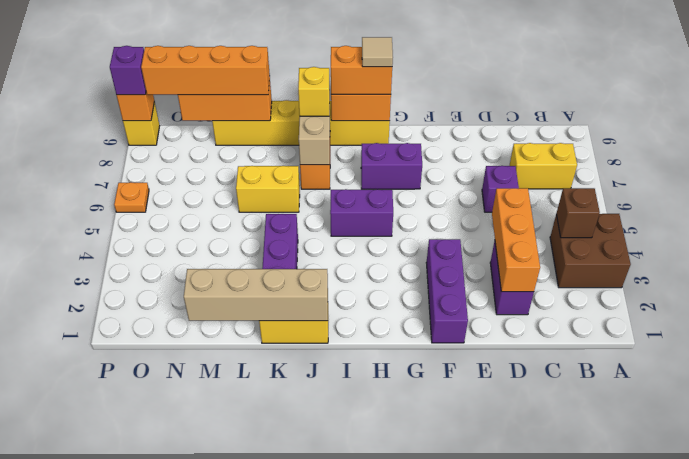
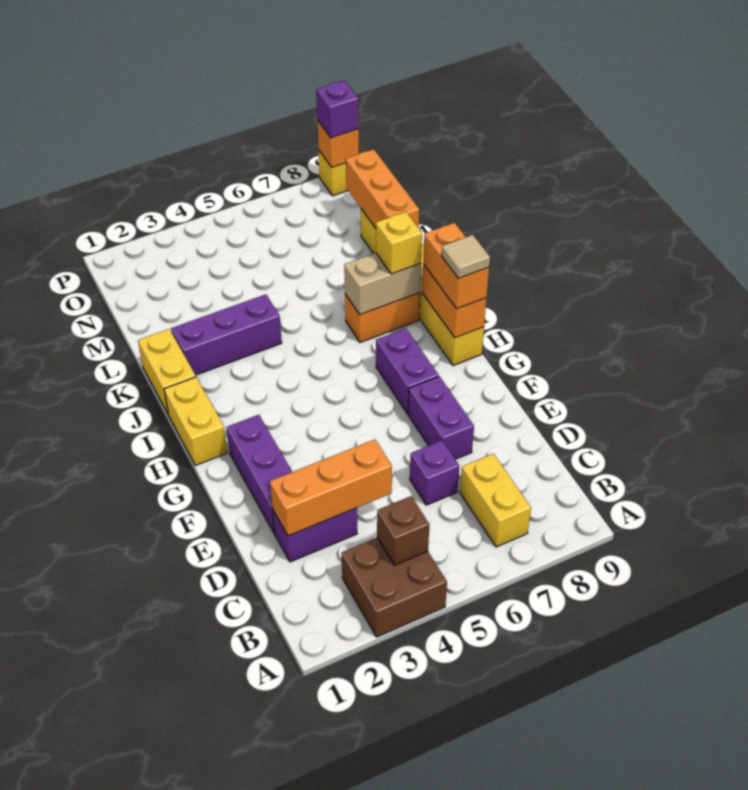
purple 1x3 brick [426,239,468,343] -> purple 1x3 brick turned to [227,415,292,533]
purple 1x2 brick [330,189,393,236] -> purple 1x2 brick moved to [408,376,474,459]
tan 1x4 brick [184,269,328,321] -> none
yellow 1x2 brick [236,166,300,212] -> yellow 1x2 brick moved to [164,377,227,466]
orange 1x4 brick [141,46,270,95] -> none
orange 1x1 plate [114,182,149,212] -> none

